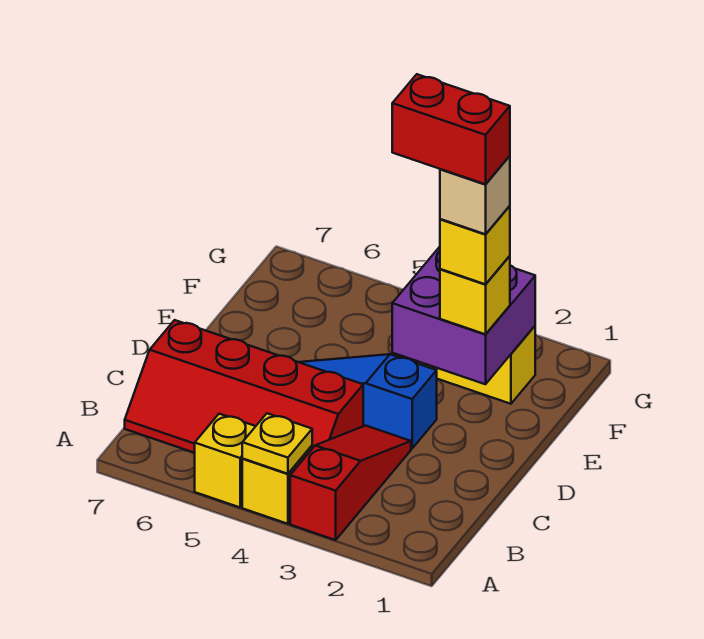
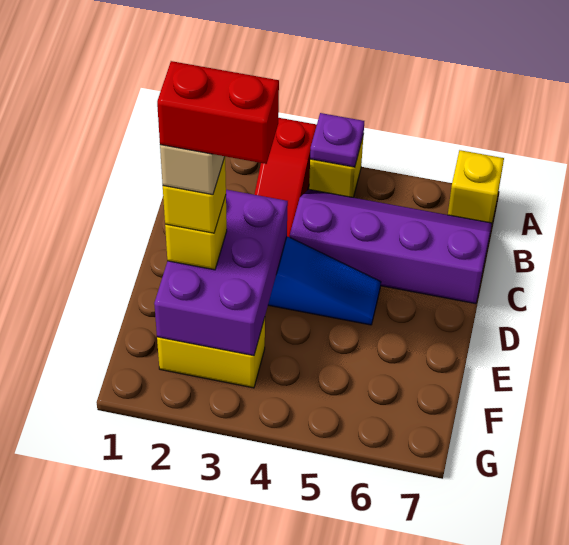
yellow 1x1 plate [242,413,312,474] -> purple 1x1 plate [310,113,364,167]
yellow 1x1 brick [195,414,256,507] -> yellow 1x1 brick moved to [448,150,504,223]
red 2x4 slope [125,320,363,453] -> purple 2x4 slope [290,190,492,304]
purple 2x2 brick [392,247,535,384] -> purple 2x3 brick [154,190,288,356]

